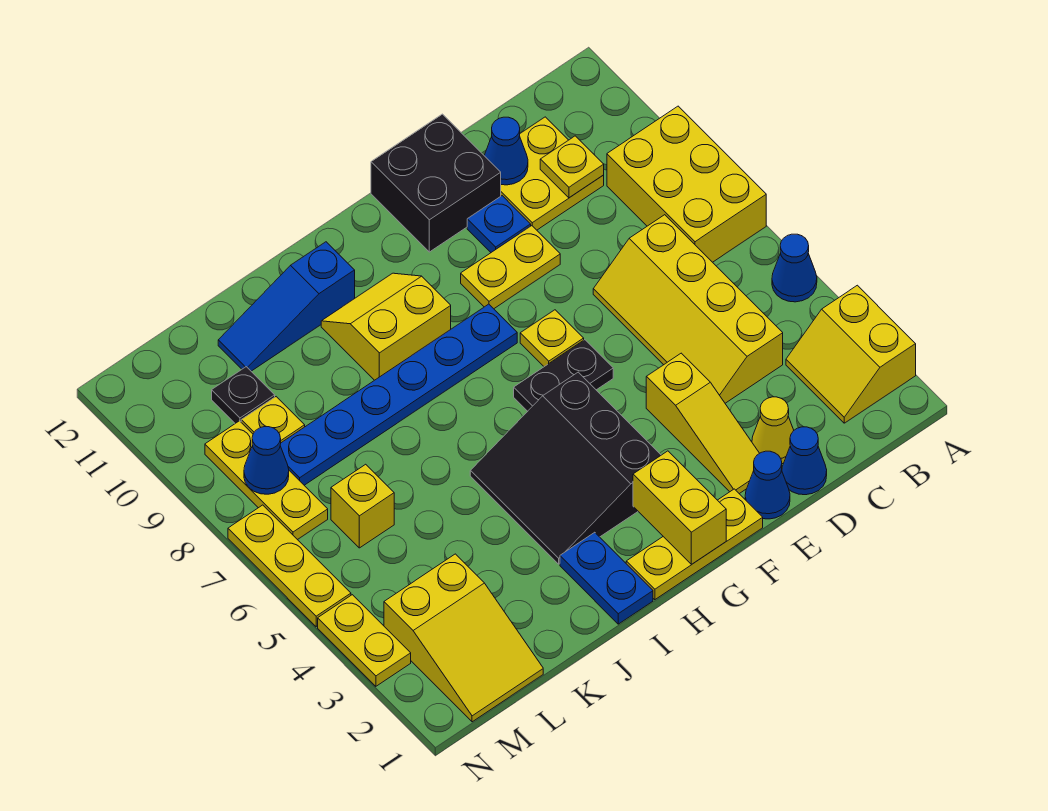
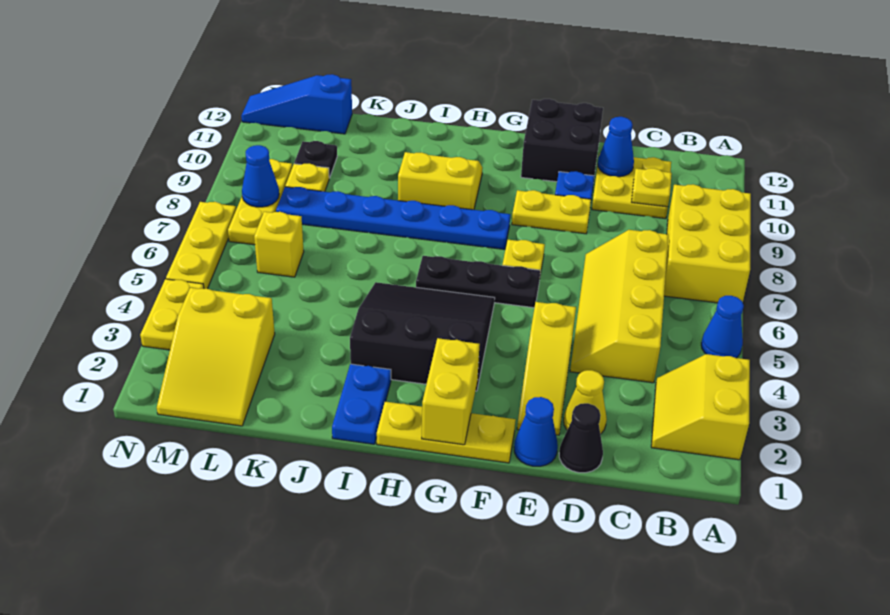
blue 1x1 cone [782,427,827,495] -> black 1x1 cone [559,403,603,473]
black 1x2 plate [514,340,613,411] -> black 1x3 plate [416,256,540,308]
black 3x3 slope [470,372,661,564] -> black 3x3 slope turned to [350,282,495,391]
blue 1x3 slope [218,242,355,371] -> blue 1x3 slope moved to [241,74,352,134]

